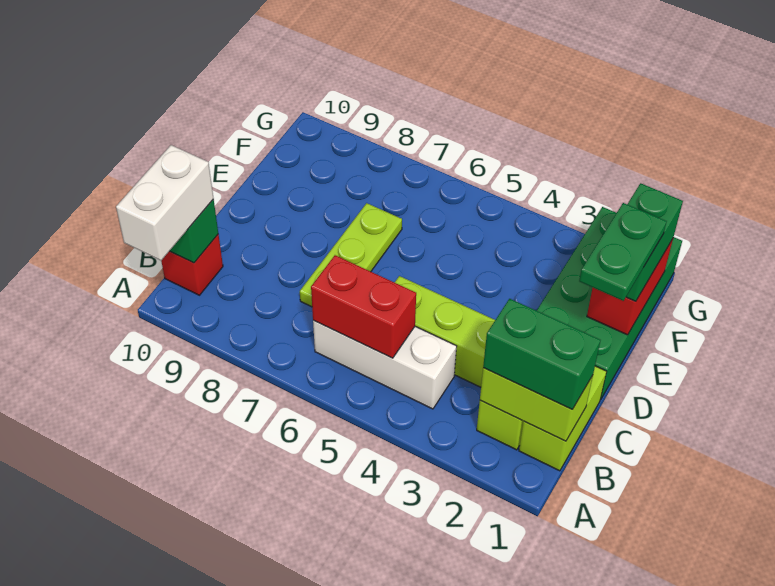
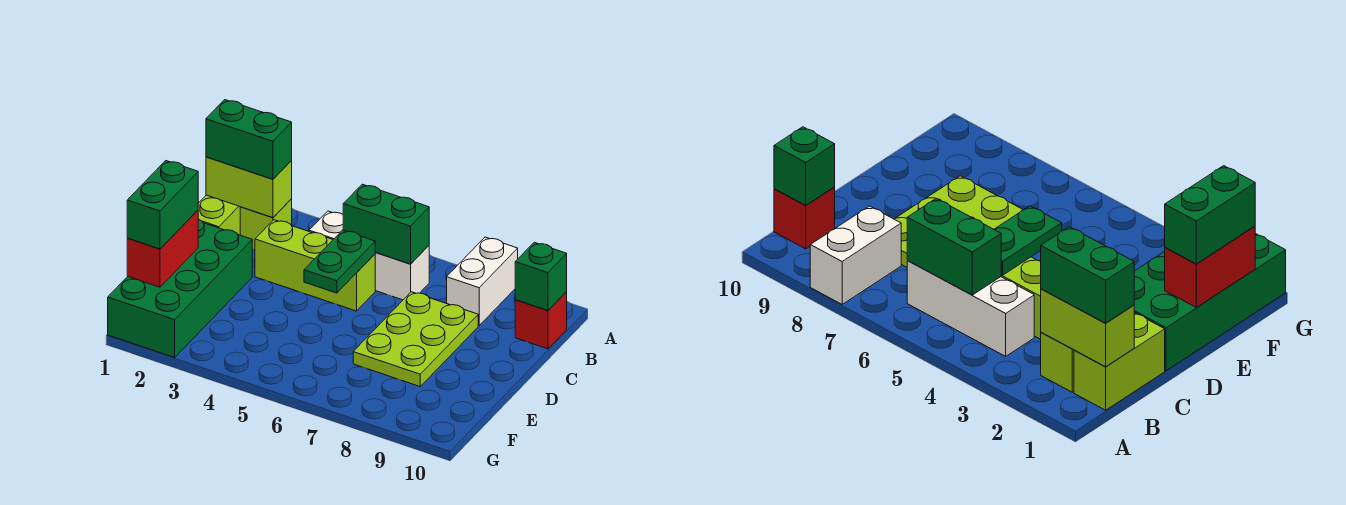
white 1x2 brick [116,145,214,260] -> white 1x2 brick moved to [447,237,518,325]
red 1x2 brick [311,255,416,358] -> green 1x2 brick [343,184,429,264]
lime 1x3 plate [300,203,402,307] -> lime 2x3 plate [353,292,478,386]
green 1x2 plate [579,203,667,301] -> green 1x2 plate moved to [304,230,375,293]

